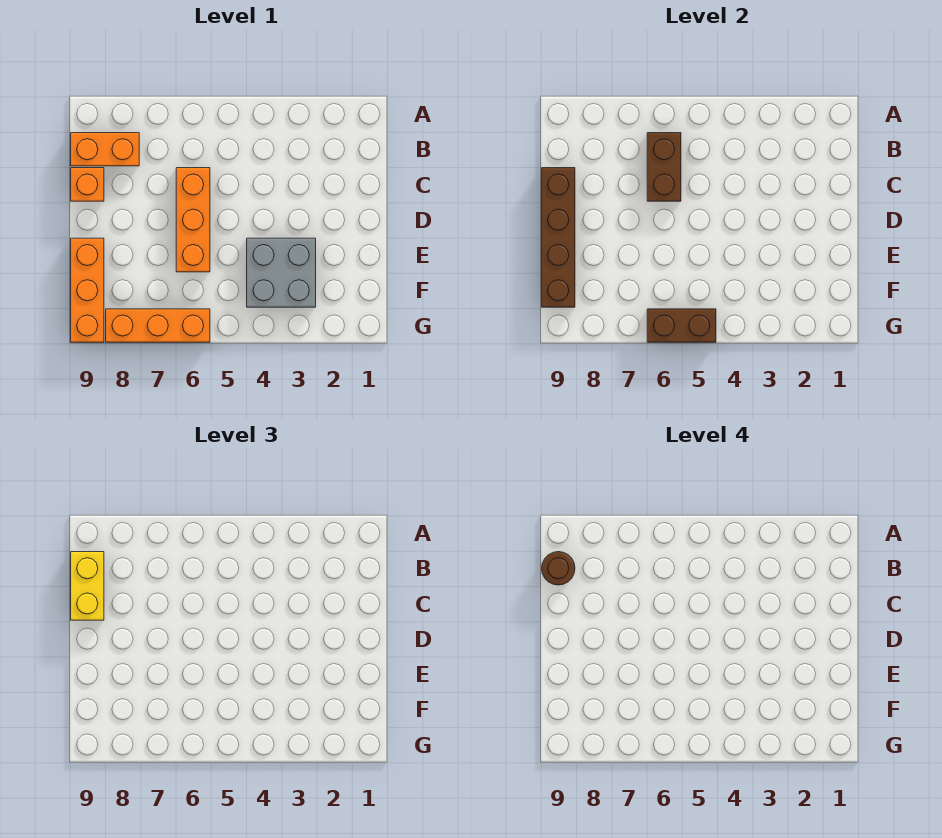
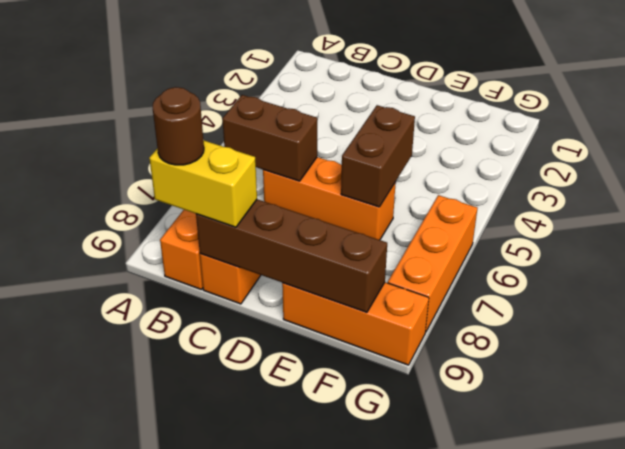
grey 2x2 brick [247,238,316,307] -> none
brown 1x2 brick [647,309,716,342] -> brown 1x2 brick moved to [341,105,415,207]

